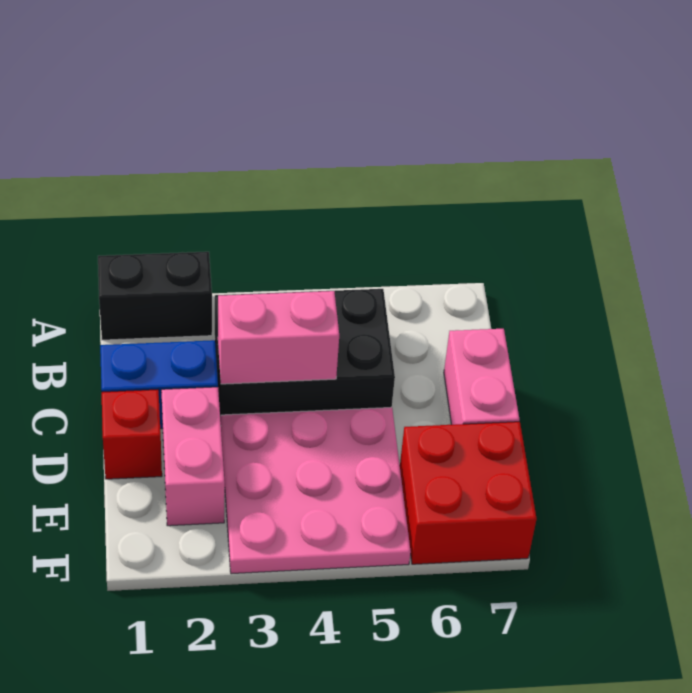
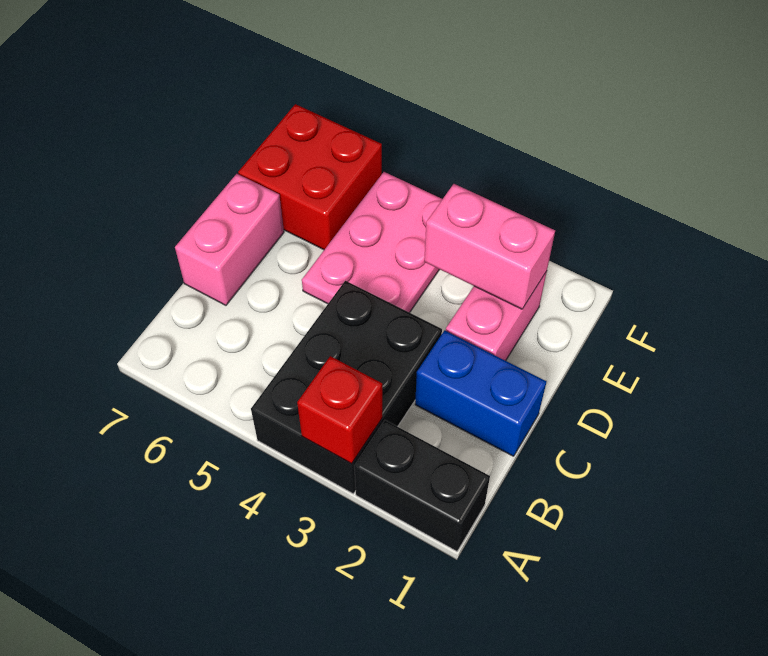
black 2x3 brick [215,289,395,421] -> black 2x3 brick turned to [251,281,442,494]
pink 1x2 brick [218,291,339,384] -> pink 1x2 brick moved to [424,184,555,309]
red 1x1 brick [102,389,162,479] -> red 1x1 brick moved to [297,356,382,464]
pink 3x3 plate [221,407,411,574] -> pink 2x3 plate [302,172,442,313]

